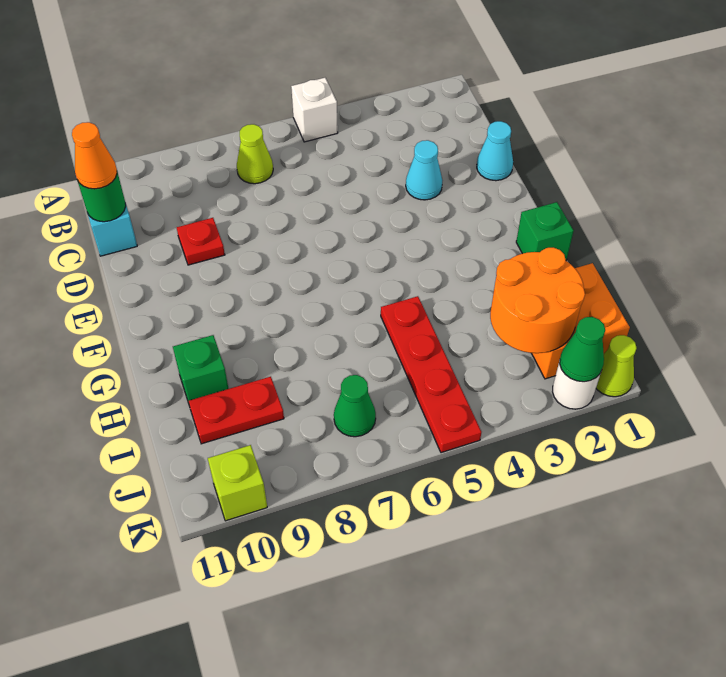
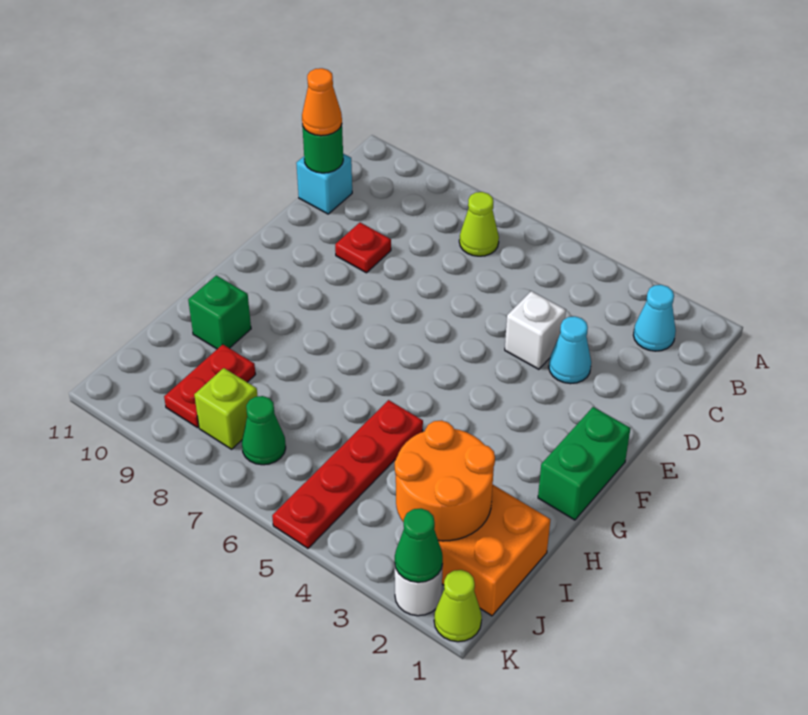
white 1x1 brick [291,78,338,142] -> white 1x1 brick moved to [505,291,566,369]
cyan 1x1 cone [477,121,513,181] -> cyan 1x1 cone moved to [633,285,676,351]
green 1x1 brick [516,202,574,260] -> green 1x2 brick [538,407,631,520]
red 1x2 plate [188,377,284,444] -> red 1x2 plate turned to [164,344,256,428]
lime 1x1 brick [208,445,267,521] -> lime 1x1 brick moved to [194,368,258,449]

